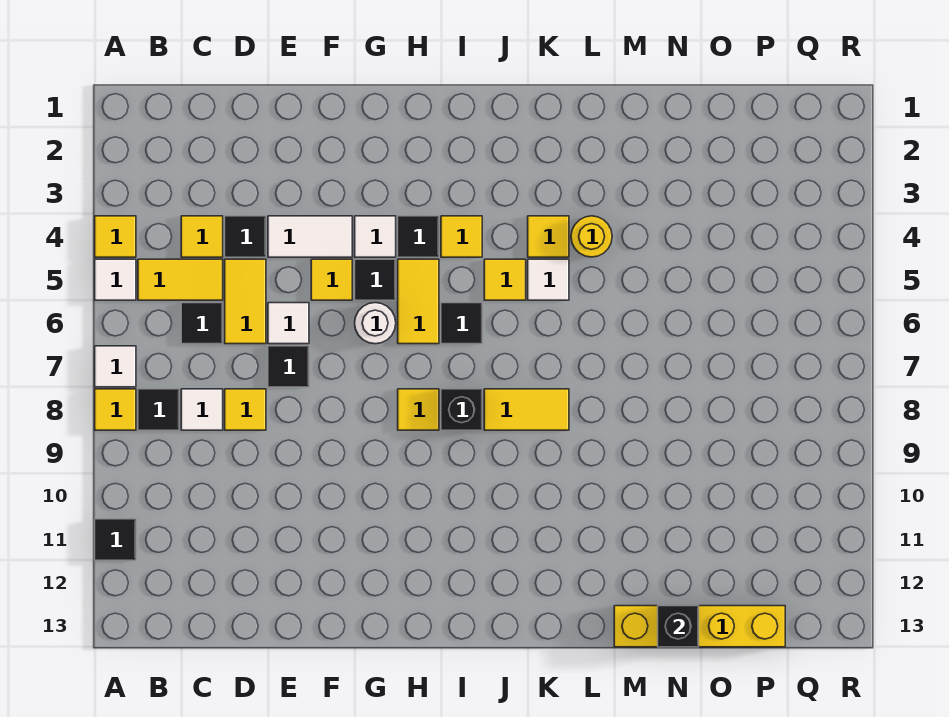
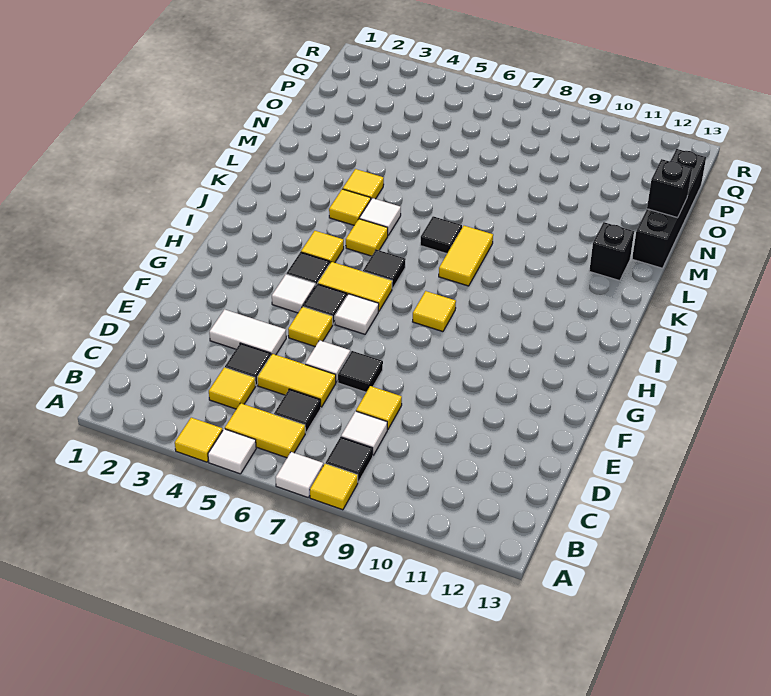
black 1x1 tile [95,519,136,560] -> black 1x1 tile moved to [420,216,462,254]
yellow 1x2 tile [138,259,223,300] -> yellow 1x2 tile turned to [225,403,305,458]
white 1x2 tile [268,216,352,257] -> white 1x2 tile turned to [209,309,286,355]
white 1x1 round brick [355,303,396,344] -> white 1x1 tile [335,294,379,334]
black 1x1 brick [441,389,482,430] -> black 1x1 brick moved to [589,222,634,281]
yellow 1x1 round brick [571,216,612,257] -> yellow 1x1 tile [343,169,384,199]
yellow 1x4 brick [614,606,785,647] -> black 1x4 brick [632,149,706,268]

